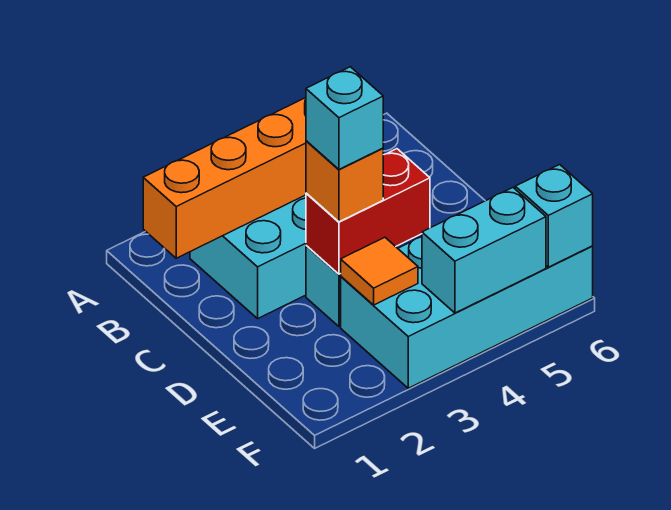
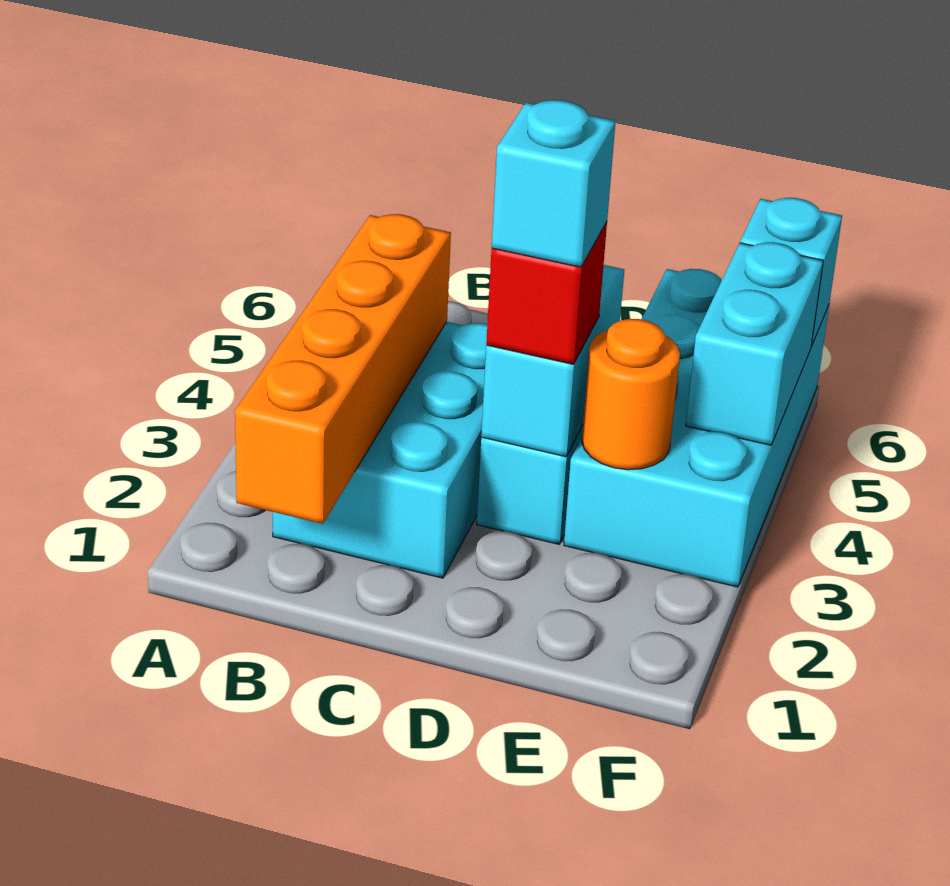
red 1x2 brick [306,149,430,274] -> cyan 1x2 brick [481,265,624,457]
orange 1x1 brick [306,141,383,222] -> red 1x1 brick [486,222,607,364]
orange 1x1 tile [341,237,418,305] -> orange 1x1 round brick [582,319,680,470]

